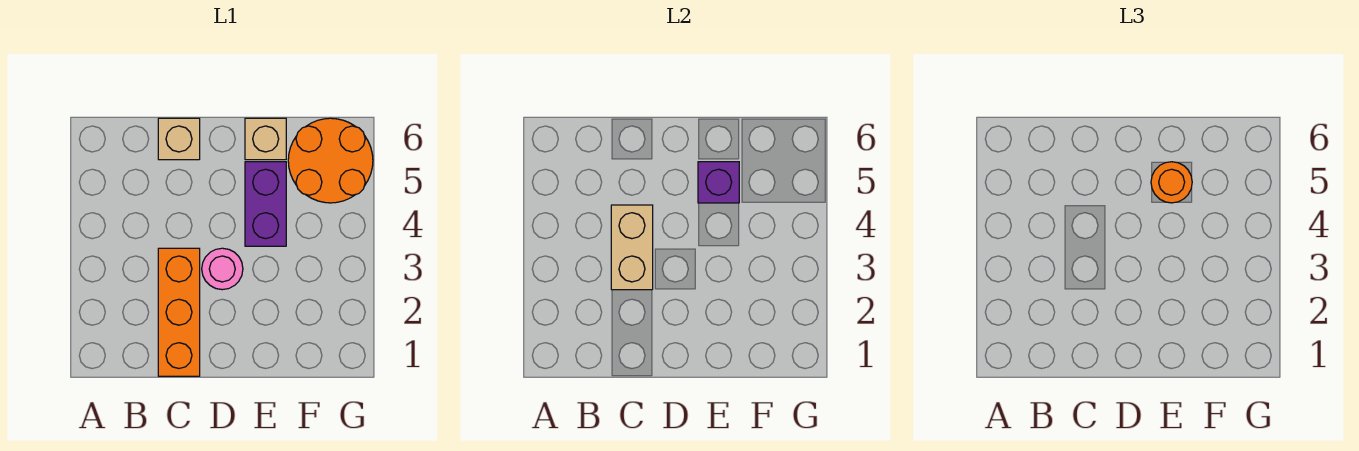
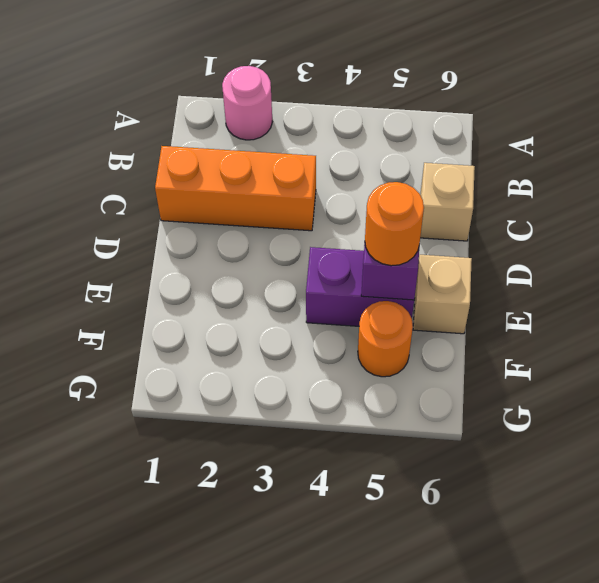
tan 1x2 brick [611,205,653,290] -> none
pink 1x1 round brick [202,248,243,290] -> pink 1x1 round brick moved to [222,66,272,140]
orange 2x2 round brick [288,118,373,203] -> orange 1x1 round brick [358,301,413,377]

